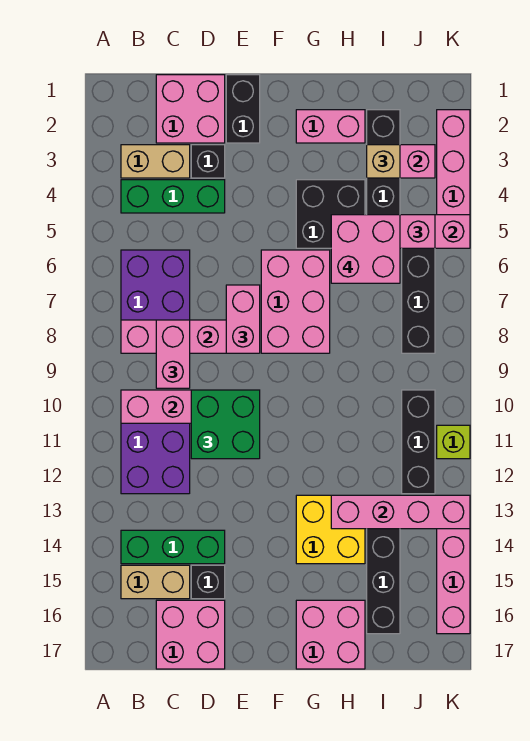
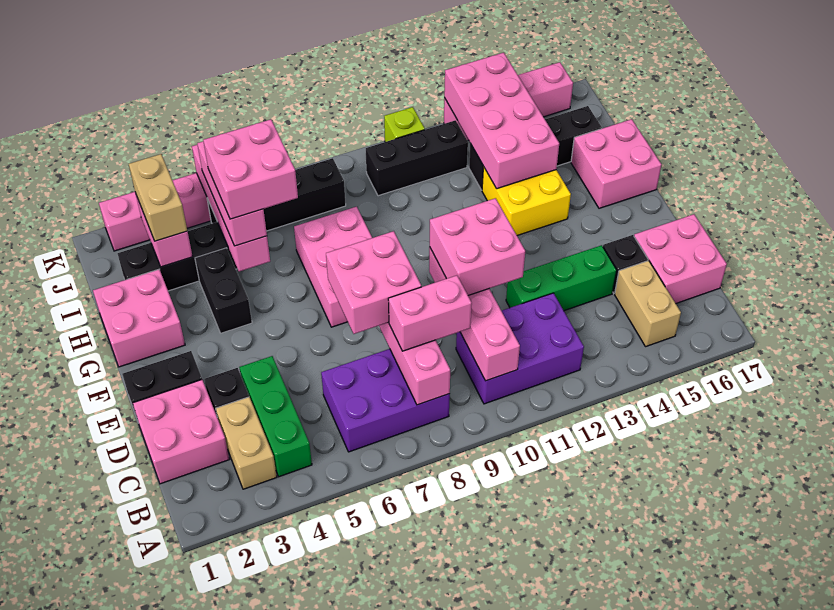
green 1x3 brick [121,530,225,564] -> green 1x3 brick turned to [506,245,617,311]
green 2x2 brick [191,390,260,459] -> pink 2x2 brick [430,198,525,295]
pink 1x2 brick [226,285,260,353] -> pink 2x2 brick [326,231,421,334]
pink 2x3 brick [261,250,330,353] -> pink 2x3 brick turned to [294,207,372,327]
pink 1x2 brick [296,110,365,143] -> pink 2x2 brick [93,269,185,367]
black 2x2 brick [296,180,365,248] -> black 1x2 brick [195,248,252,333]
pink 1x4 brick [331,495,470,529] -> pink 2x4 brick [444,53,559,189]
tan 1x1 brick [367,145,400,178] -> tan 1x2 brick [129,154,187,241]

